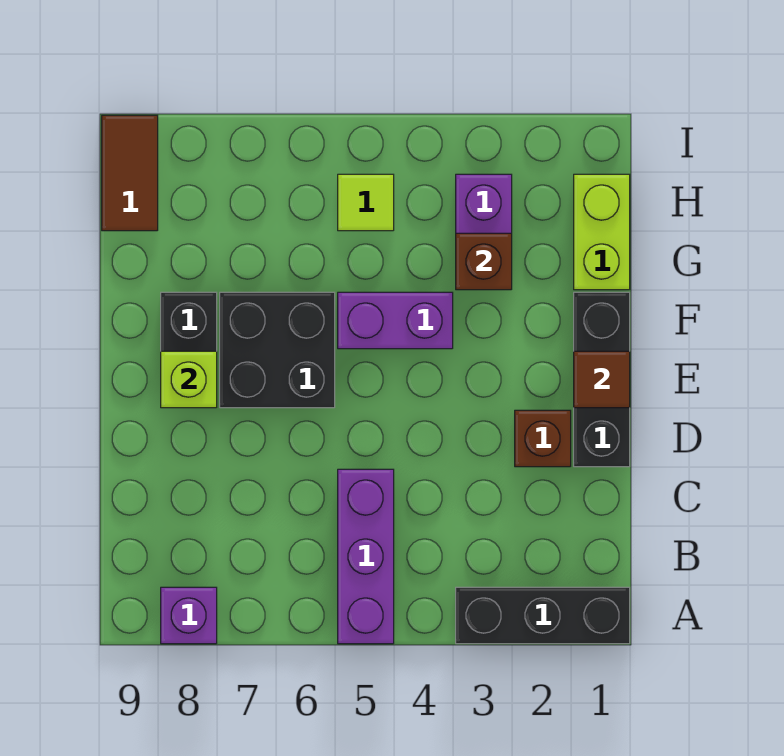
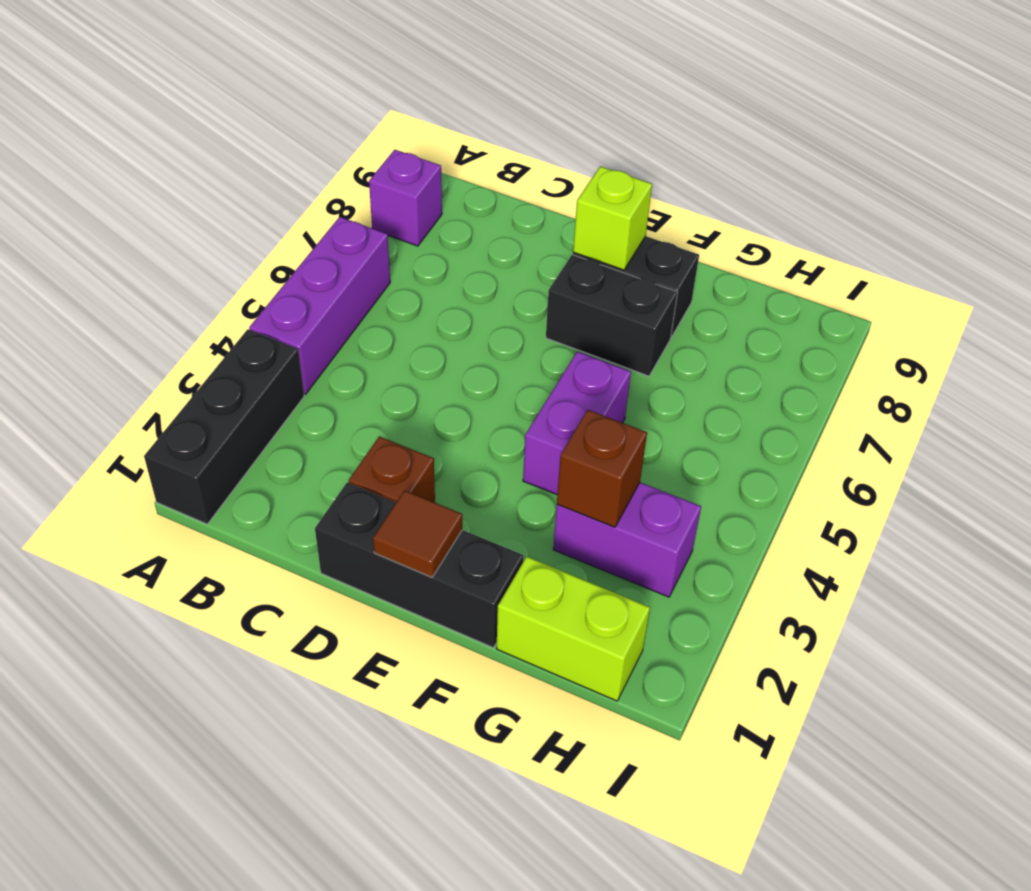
purple 1x3 brick [338,469,394,644] -> purple 1x3 brick turned to [249,217,390,394]
black 2x2 brick [220,292,335,408] -> black 1x2 brick [546,255,677,376]
lime 1x1 tile [338,174,394,231] -> none
brown 1x2 tile [102,115,158,231] -> none

